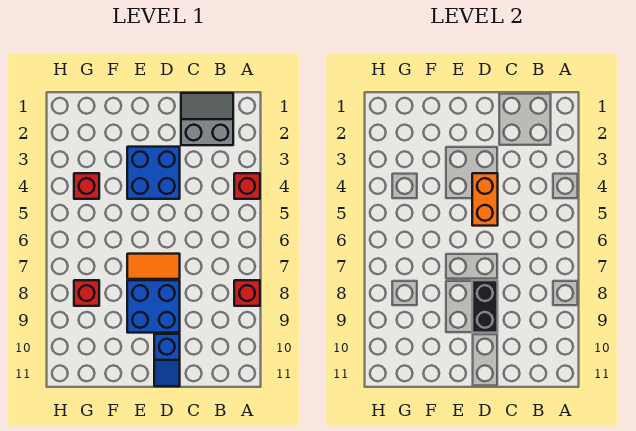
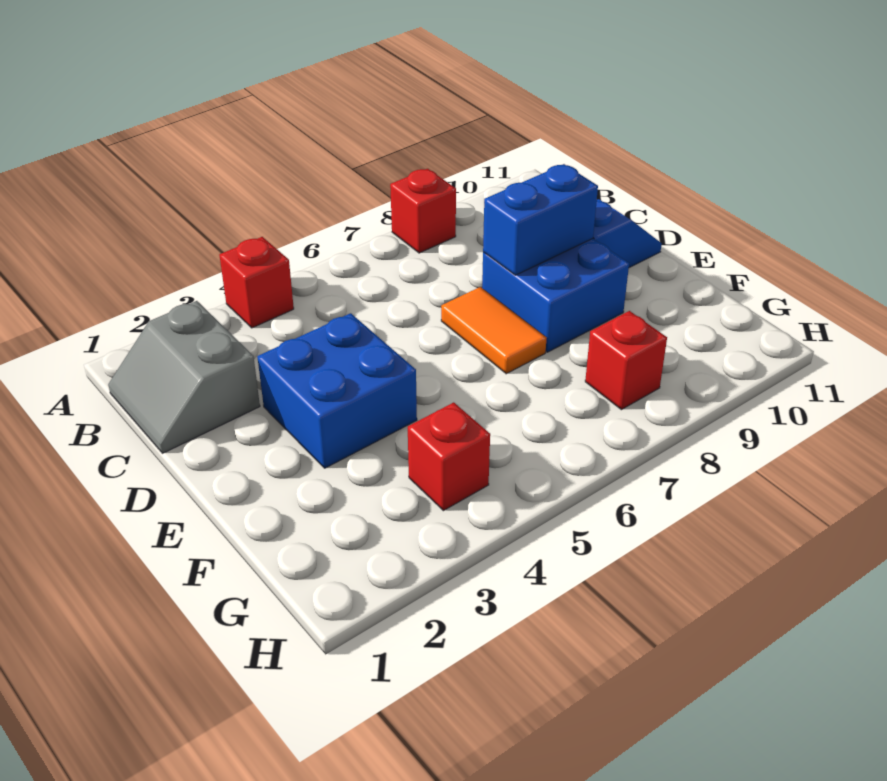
orange 1x2 brick [472,173,498,226] -> none
black 1x2 brick [472,280,498,333] -> blue 1x2 brick [483,164,598,275]

